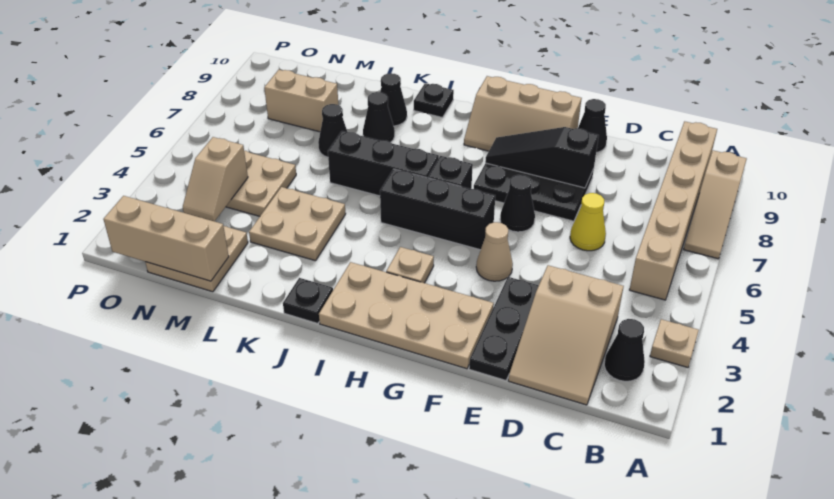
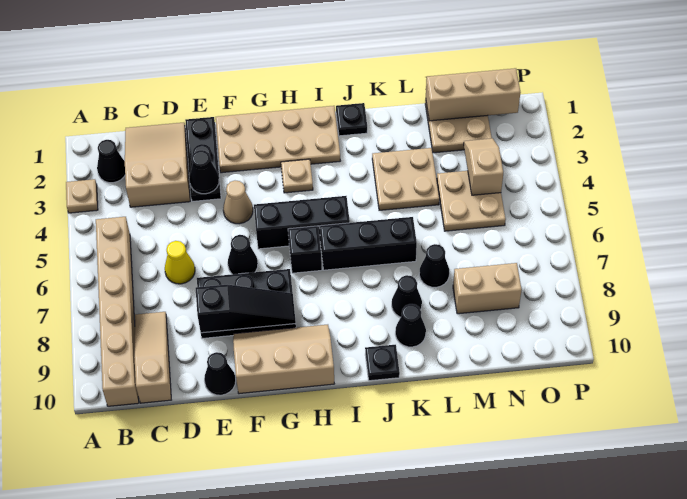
tan 1x3 slope [684,150,747,259] -> tan 1x3 slope moved to [135,312,171,403]
none -> black 1x1 cone [189,150,219,194]

